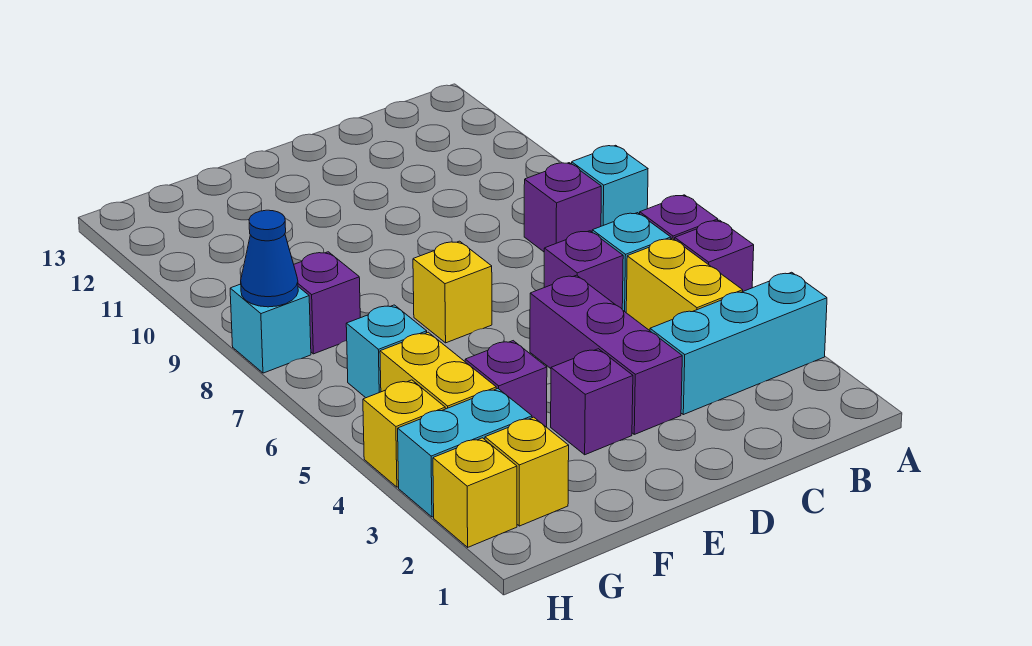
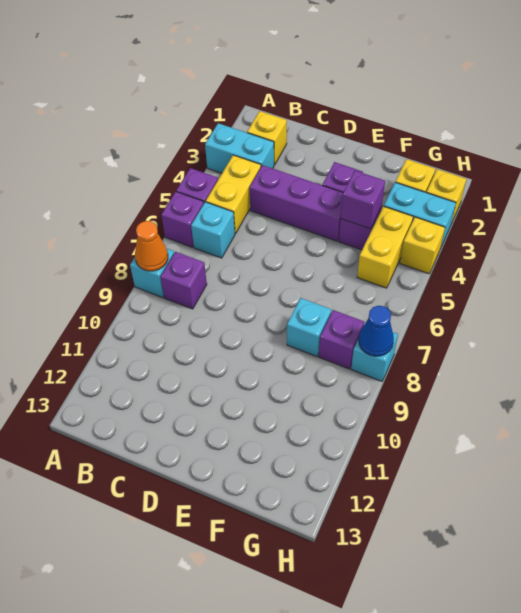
cyan 1x3 brick [650,272,827,415] -> cyan 1x2 brick [205,123,274,173]
none -> orange 1x1 cone [135,221,168,271]
purple 1x1 brick [544,231,623,309] -> purple 1x1 brick moved to [341,171,385,229]
purple 1x3 brick [530,275,682,434] -> purple 1x3 brick turned to [249,165,343,241]
yellow 1x1 brick [413,241,492,343] -> yellow 1x1 brick moved to [247,111,287,165]
cyan 1x1 brick [346,305,427,398] -> cyan 1x1 brick moved to [287,298,331,356]

